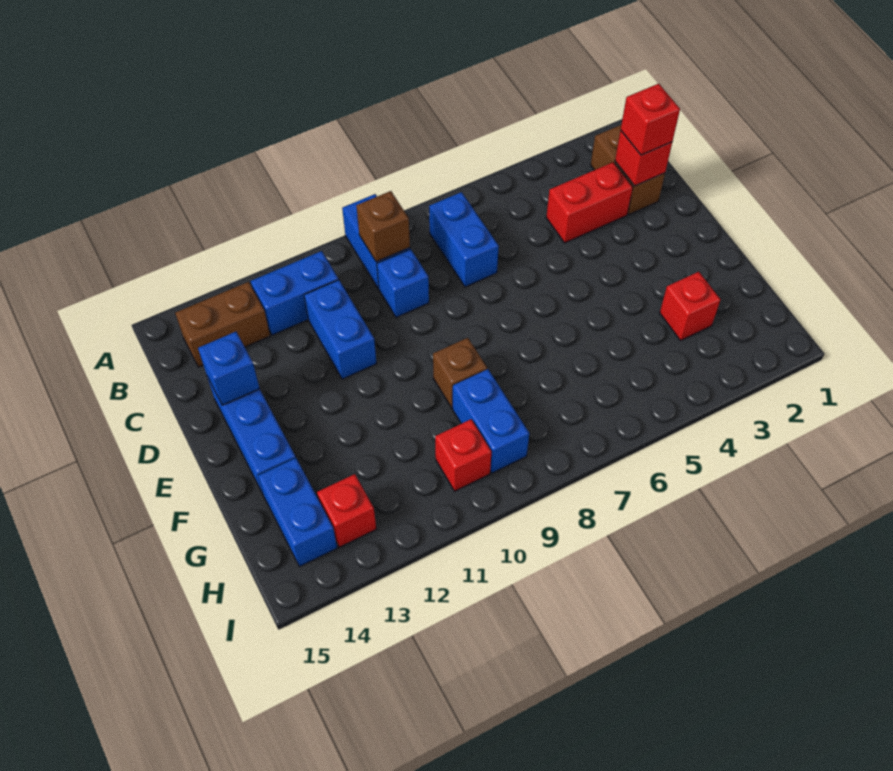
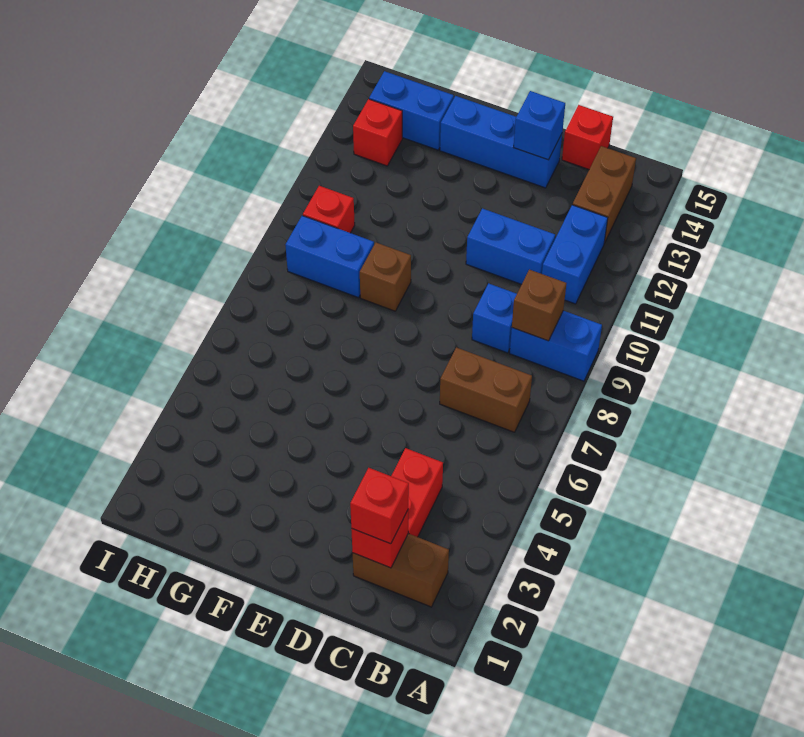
blue 1x2 brick [429,192,499,287] -> brown 1x2 brick [440,347,532,432]
red 1x1 brick [660,272,721,341] -> red 1x1 brick moved to [562,105,613,169]

